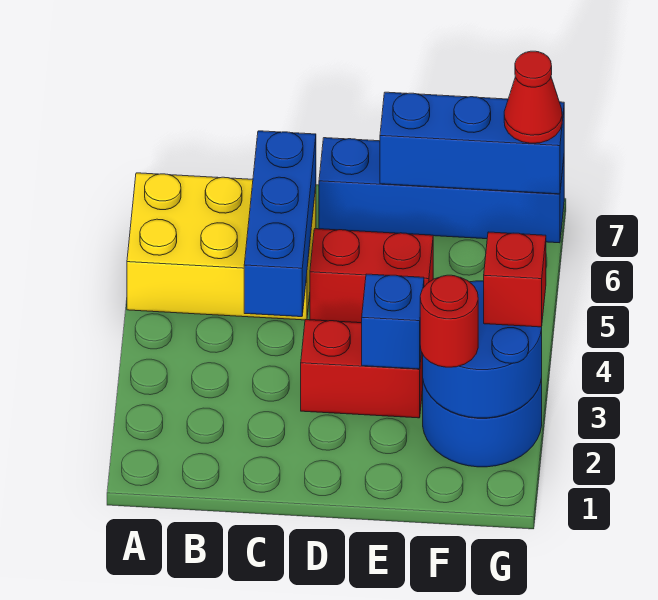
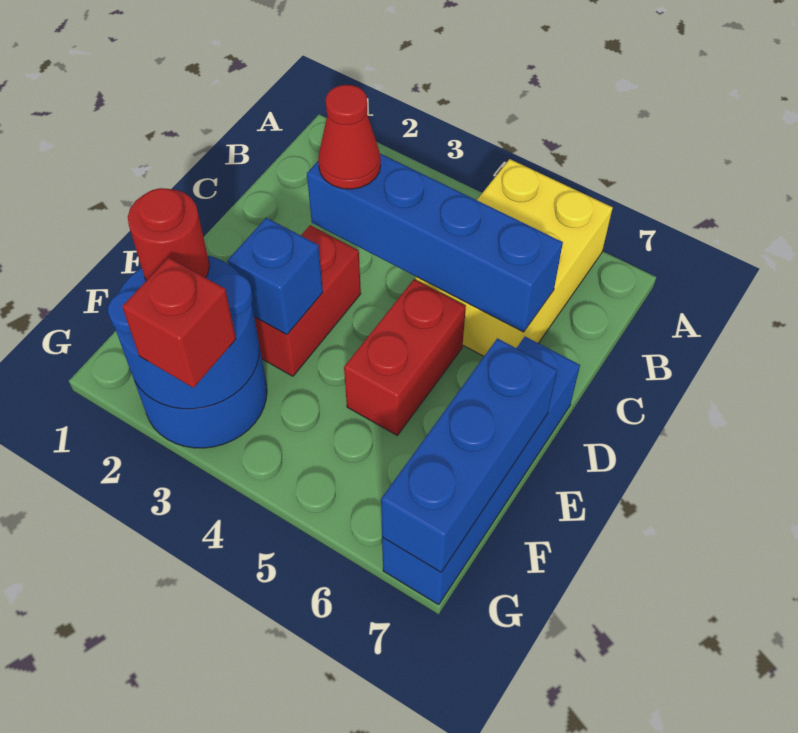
blue 1x3 brick [244,131,316,317] -> blue 1x4 brick [307,154,563,332]
red 1x1 cone [504,51,562,143] -> red 1x1 cone moved to [318,85,381,189]

